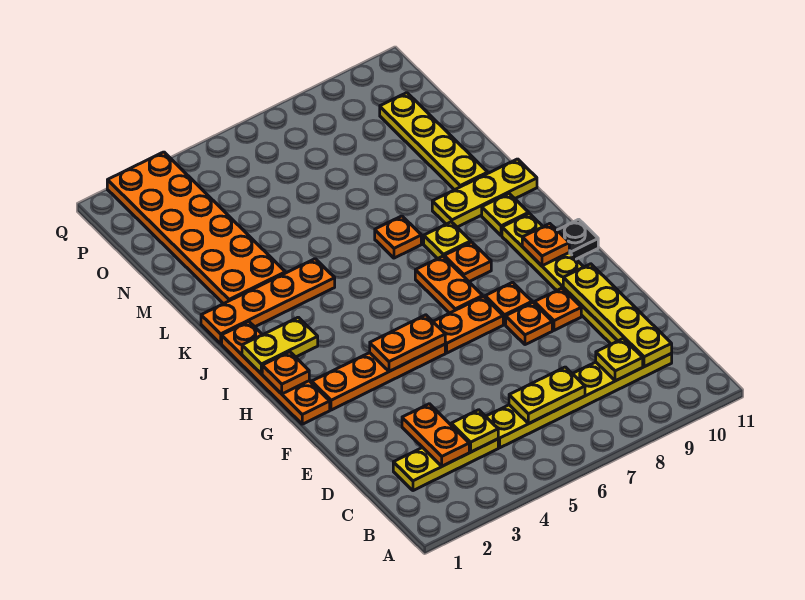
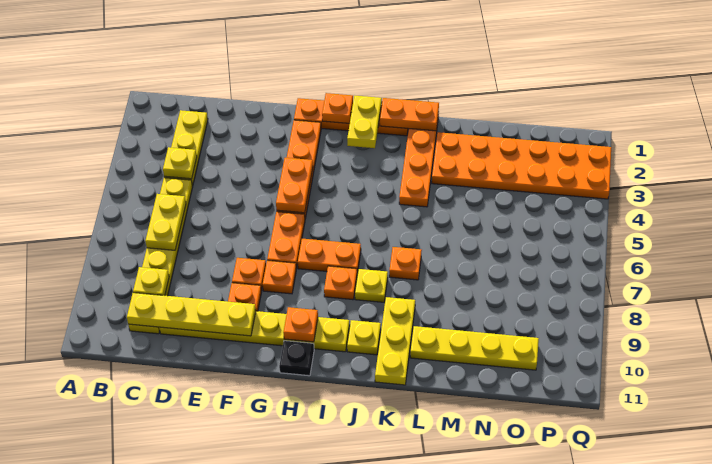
orange 1x2 plate [402,404,469,466] -> orange 1x2 plate moved to [380,98,439,131]

